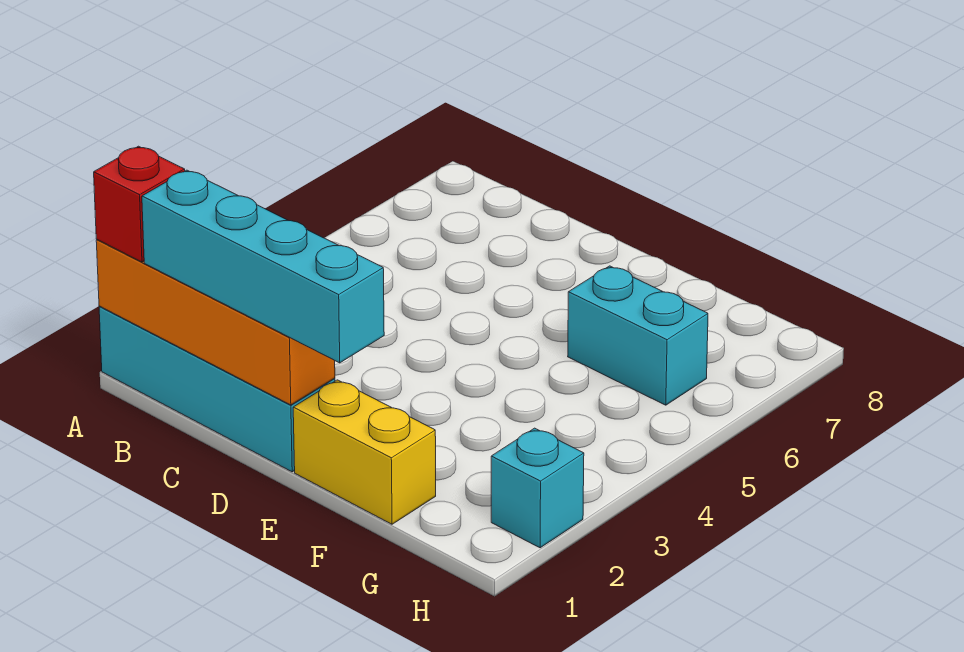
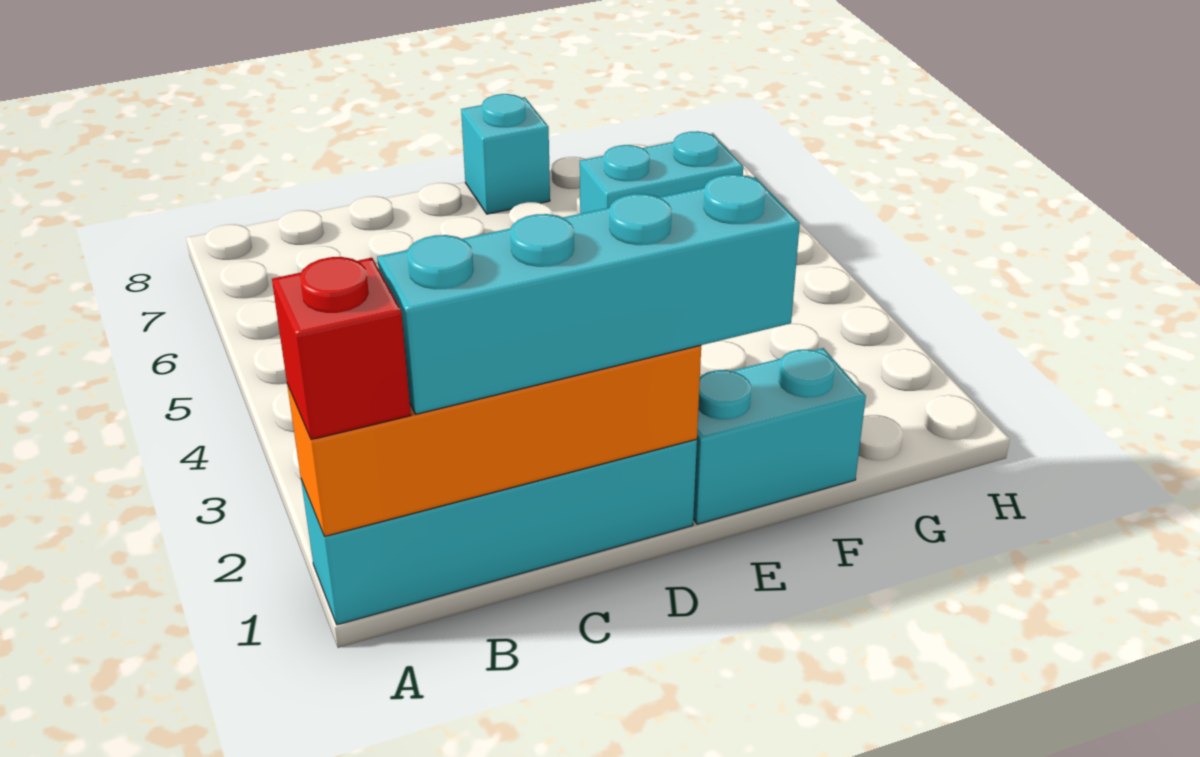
yellow 1x2 brick [293,380,436,524] -> cyan 1x2 brick [693,348,866,524]
cyan 1x1 brick [491,428,584,548] -> cyan 1x1 brick moved to [461,94,550,214]

